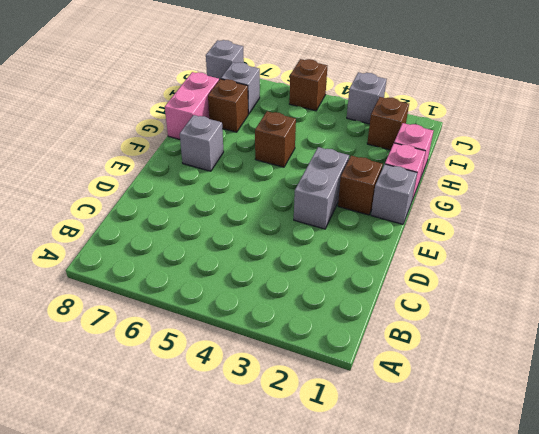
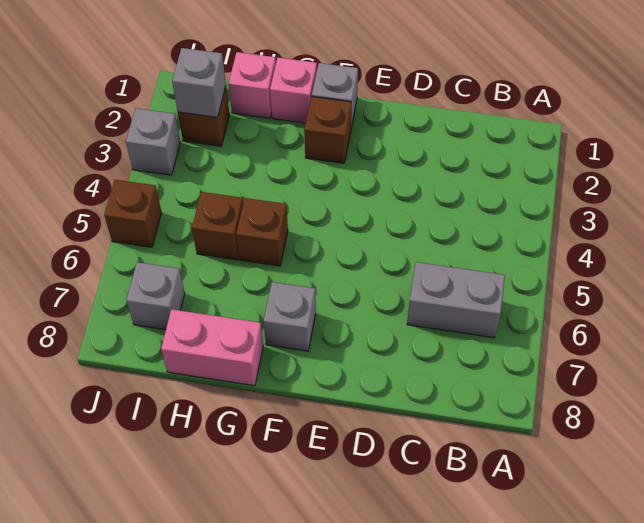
grey 1x2 brick [294,147,349,229] -> grey 1x2 brick moved to [407,262,505,338]
brown 1x1 brick [208,79,248,132] -> brown 1x1 brick moved to [192,192,243,260]
grey 1x1 brick [206,40,244,80] -> grey 1x1 brick moved to [172,48,226,117]

